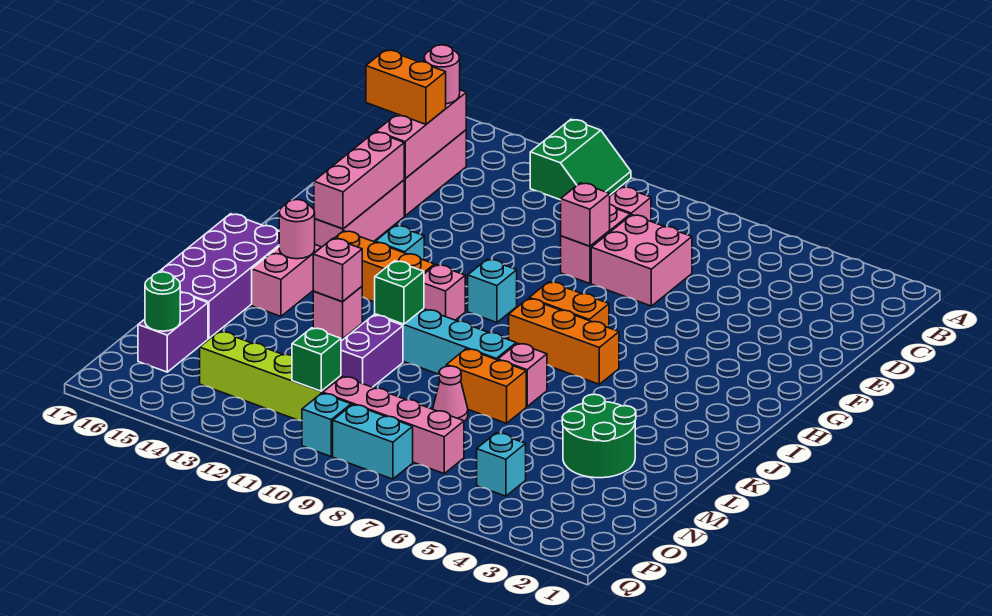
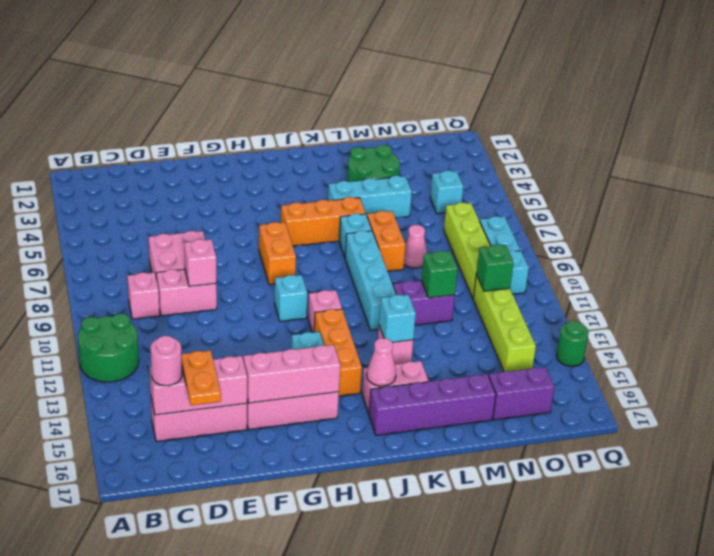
green 2x2 slope [530,119,631,200] -> green 2x2 round brick [78,314,139,382]
orange 1x2 brick [366,50,446,124] -> orange 1x2 plate [181,350,221,405]
orange 1x3 brick [509,298,619,384] -> orange 1x3 brick turned to [281,197,366,246]
pink 1x1 round brick [279,200,315,259] -> pink 1x1 cone [367,338,396,386]
purple 2x4 brick [158,214,279,339] -> purple 1x4 brick [369,374,496,435]
none -> cyan 1x3 brick [328,176,412,218]
pink 1x1 brick [498,343,547,407] -> cyan 1x1 brick [339,214,372,257]
green 1x1 brick [375,261,424,324] -> green 1x1 brick moved to [421,251,458,298]
pink 1x1 brick [313,238,362,302] -> cyan 1x1 brick [379,295,416,343]
pink 1x4 brick [323,376,464,473] -> lime 1x4 brick [444,203,491,298]
green 1x1 round brick [145,272,180,331] -> green 1x1 round brick moved to [556,321,589,366]

